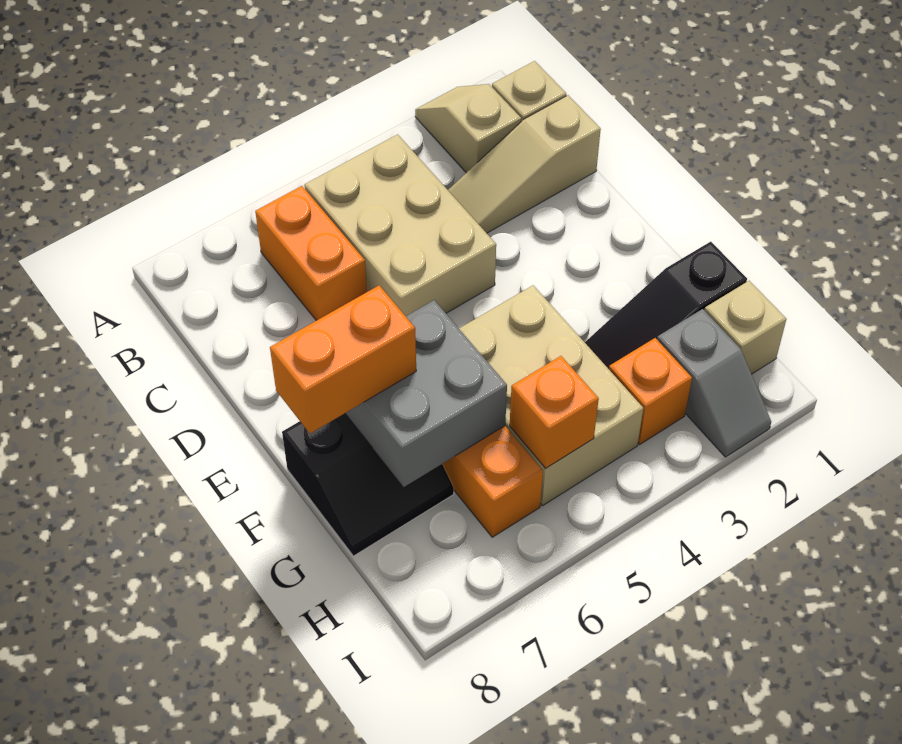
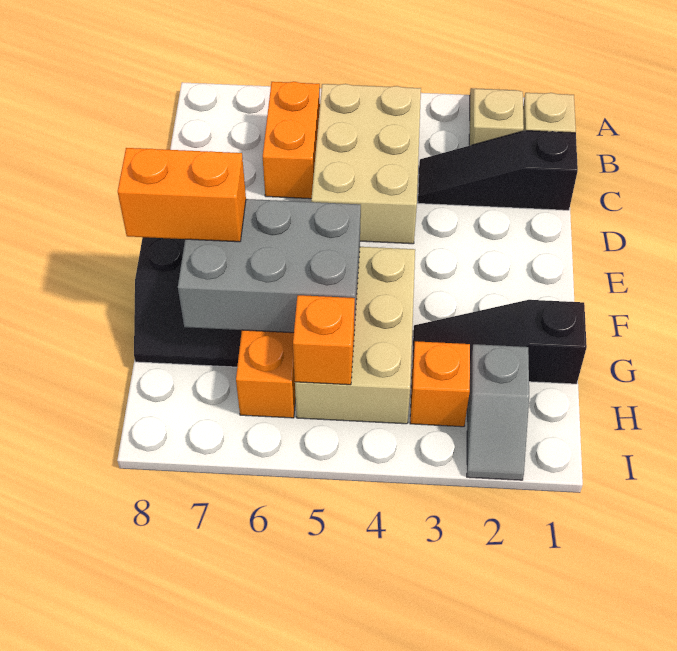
tan 1x3 slope [448,95,601,233] -> black 1x3 slope [418,131,578,210]
grey 2x2 brick [345,300,507,487] -> grey 2x3 brick [178,199,361,333]
tan 1x1 brick [704,281,786,374] -> none

